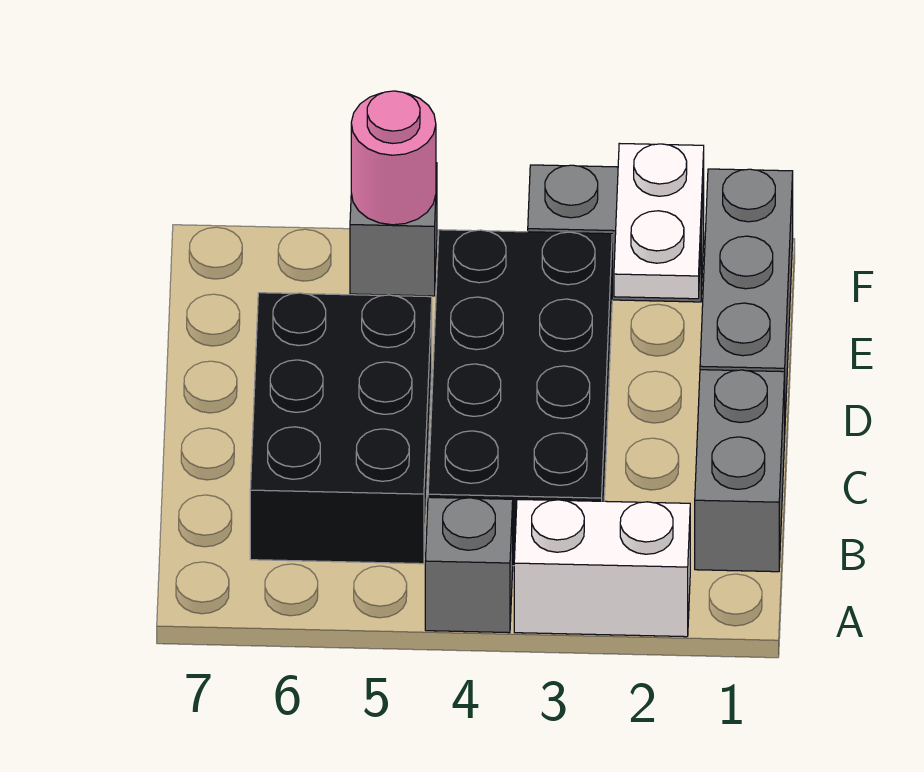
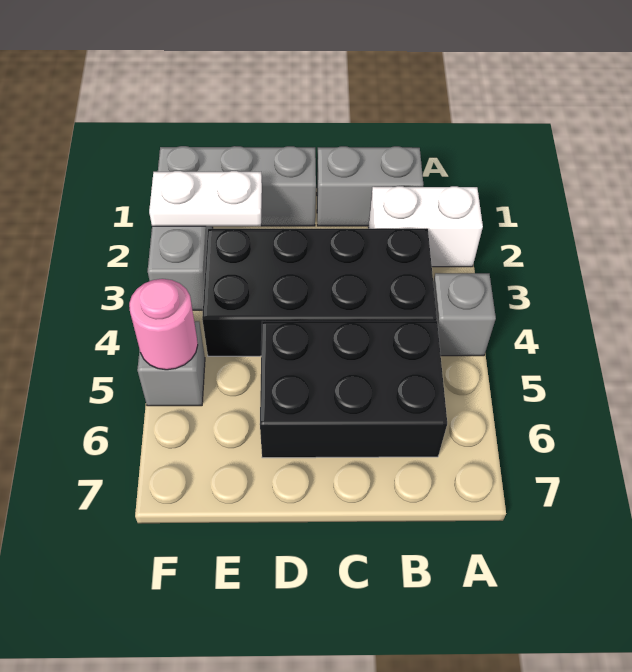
white 1x2 brick [514,499,690,637] -> white 1x2 brick turned to [369,186,483,267]

